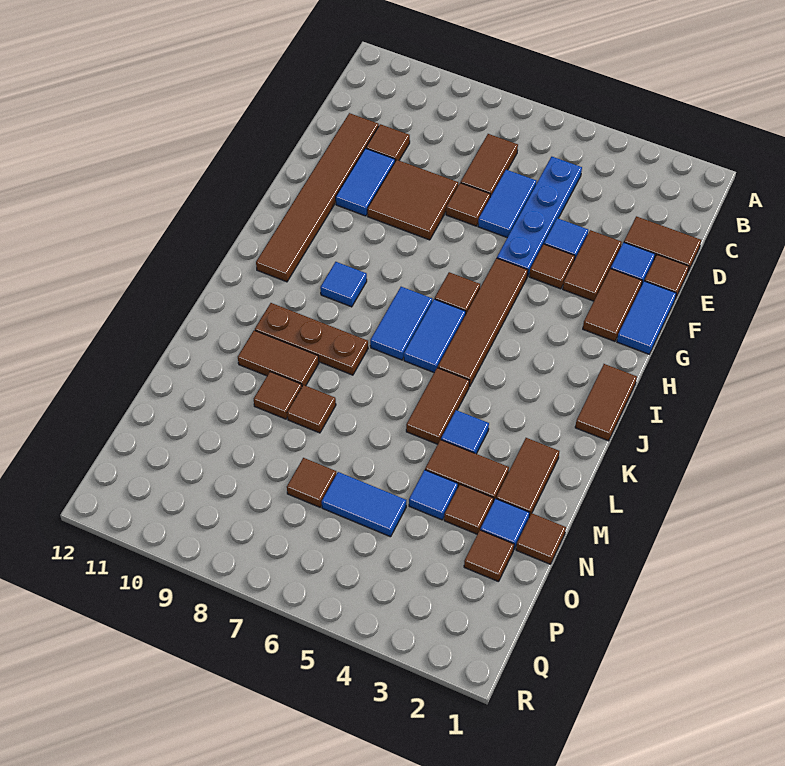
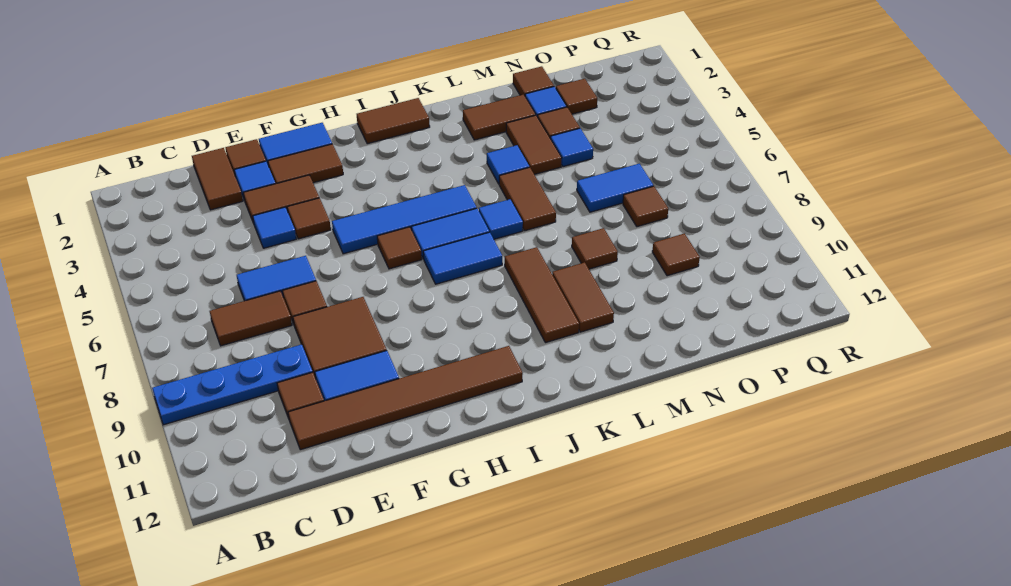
blue 1x4 plate [497,157,582,276] -> blue 1x4 plate moved to [152,344,312,425]
brown 1x4 tile [438,258,528,387] -> blue 1x4 tile [332,185,477,254]
blue 1x1 tile [320,262,367,307] -> blue 1x1 tile moved to [479,199,523,239]
brown 1x2 tile [406,368,470,444] -> brown 1x2 tile turned to [499,167,556,231]
brown 1x3 plate [255,303,368,375] -> brown 1x3 tile [505,247,579,343]
brown 1x1 tile [254,372,302,419] -> brown 1x1 tile moved to [652,234,700,276]
blue 1x2 tile [322,472,406,537] -> blue 1x2 tile turned to [577,164,653,212]

